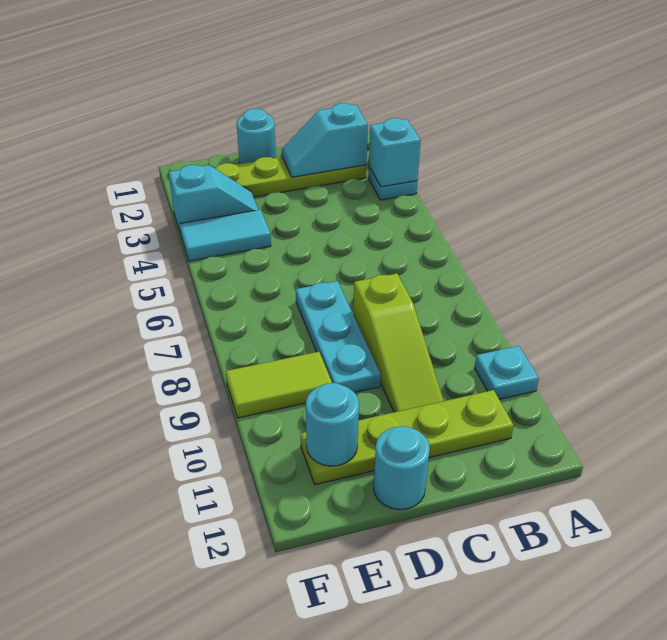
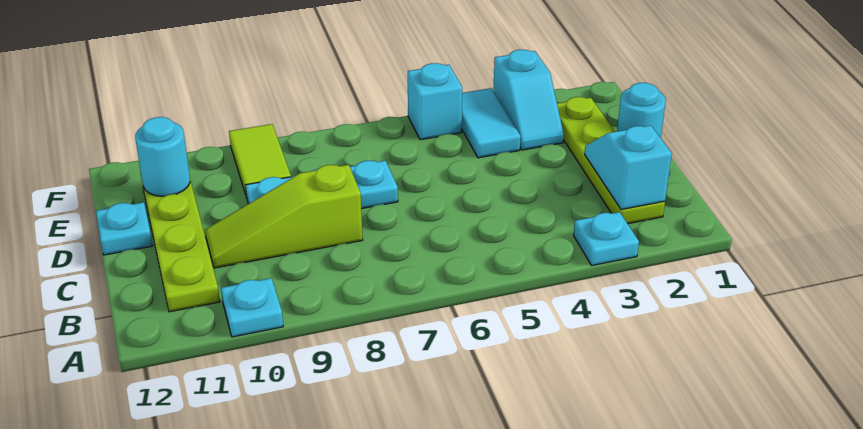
cyan 1x1 brick [369,118,421,187] -> cyan 1x1 brick moved to [408,63,462,140]
cyan 1x1 round brick [374,426,430,510] -> cyan 1x1 plate [96,202,153,255]

